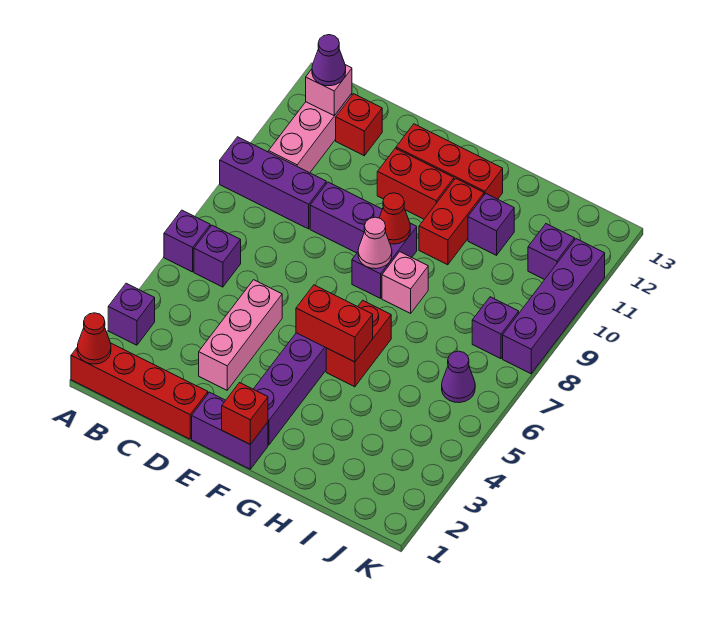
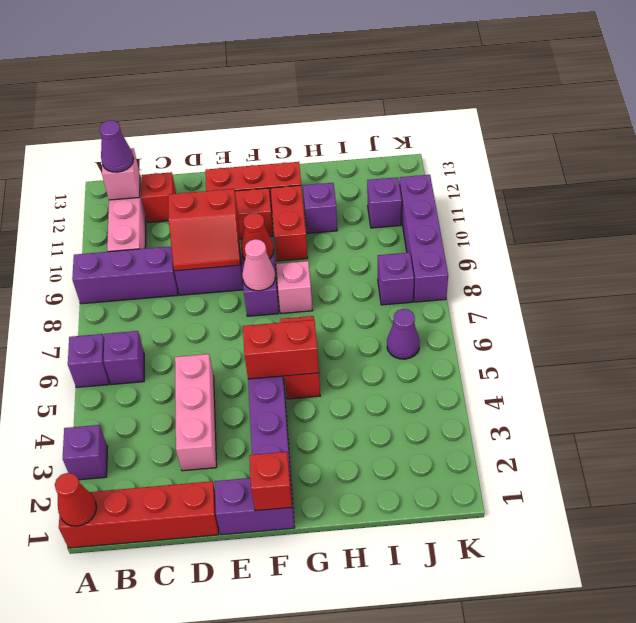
none -> red 2x2 slope [168,189,241,271]

